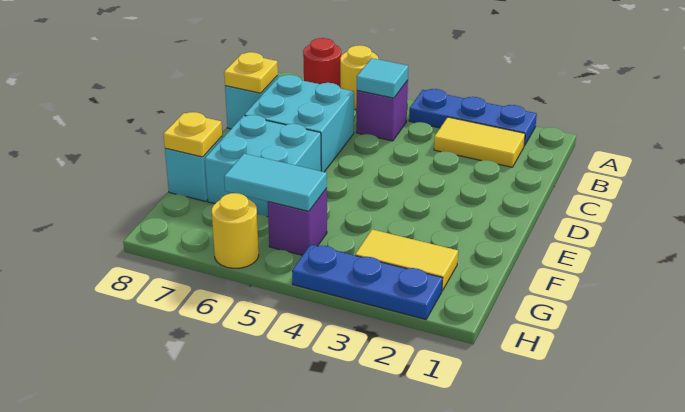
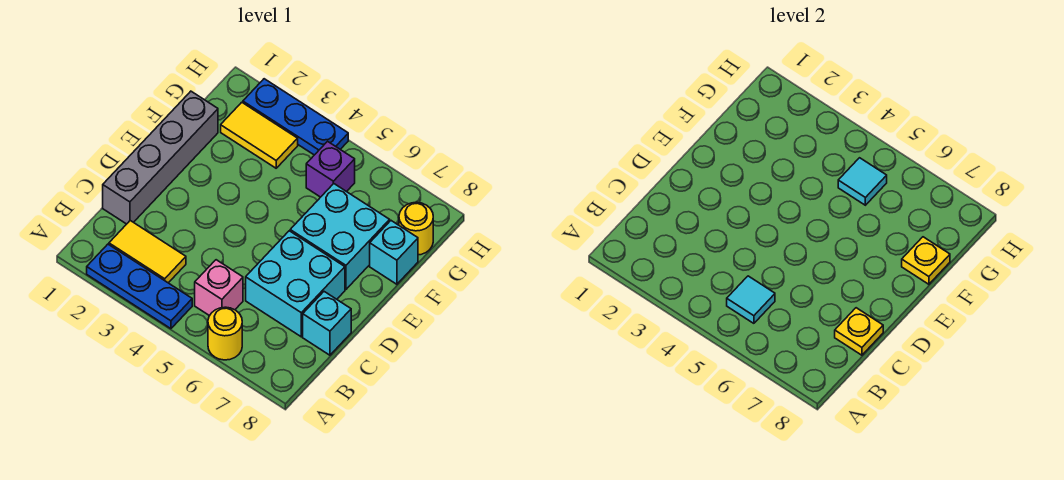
red 1x1 round brick [303,38,341,87] -> none
purple 1x1 brick [356,80,408,141] -> pink 1x1 brick [195,260,243,316]
none -> grey 1x4 brick [103,91,218,224]
cyan 1x2 tile [224,154,327,211] -> cyan 1x1 tile [838,158,887,205]
yellow 1x1 round brick [212,193,259,268] -> yellow 1x1 round brick moved to [399,202,433,255]

